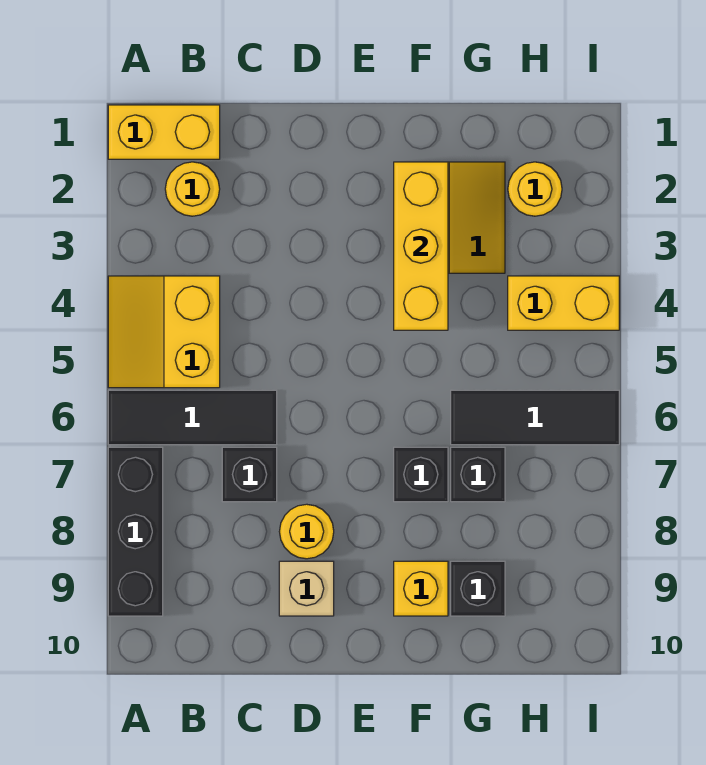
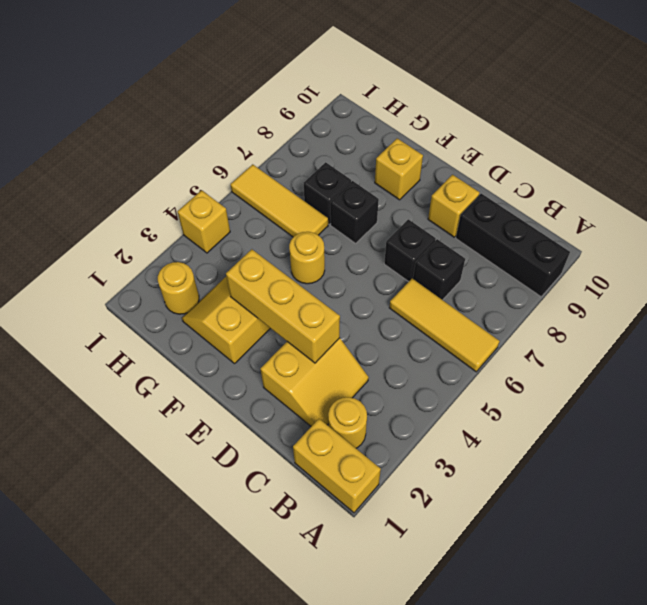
yellow 2x2 slope [108,276,220,388] -> yellow 2x2 slope moved to [260,338,369,426]
black 1x3 tile [108,390,277,445] -> yellow 1x3 tile [389,279,500,372]
black 1x3 brick [108,447,163,616] -> black 1x3 brick turned to [456,194,570,297]
yellow 1x1 round brick [279,504,334,559] -> yellow 1x1 round brick moved to [289,232,325,284]
tan 1x1 brick [279,561,334,616] -> yellow 1x1 brick [428,175,480,237]
yellow 1x3 brick [394,162,448,330] -> yellow 1x3 brick turned to [226,249,340,363]
black 1x3 tile [451,390,619,445] -> yellow 1x3 tile [231,164,328,237]
black 1x1 brick [451,561,505,616] -> black 1x1 brick moved to [384,219,436,282]
yellow 1x2 brick [508,276,619,330] -> yellow 1x1 brick [178,190,230,253]

